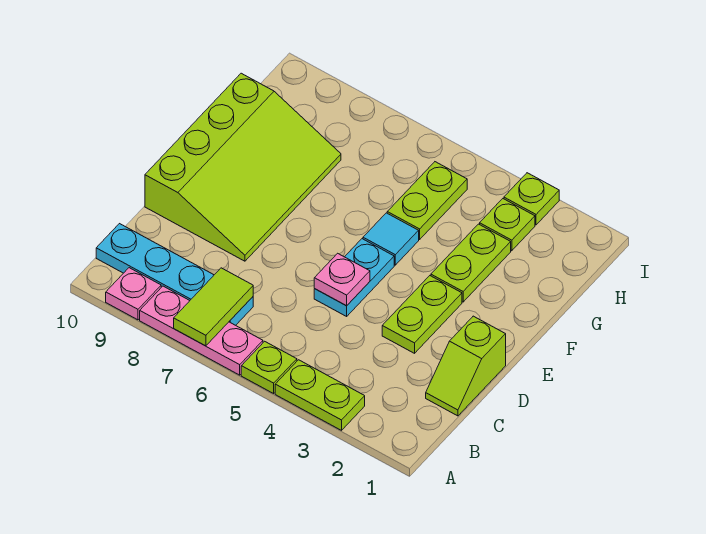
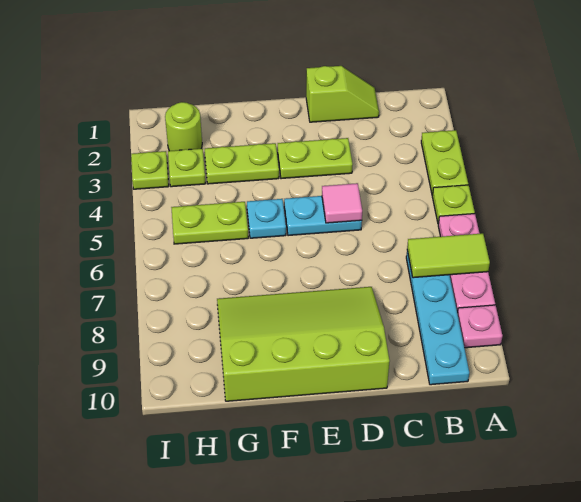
pink 1x1 plate [314,253,370,306] -> pink 1x1 tile [322,183,362,223]
cyan 1x1 tile [363,213,419,265] -> cyan 1x1 plate [247,199,286,238]
none -> lime 1x1 round brick [165,102,202,151]

